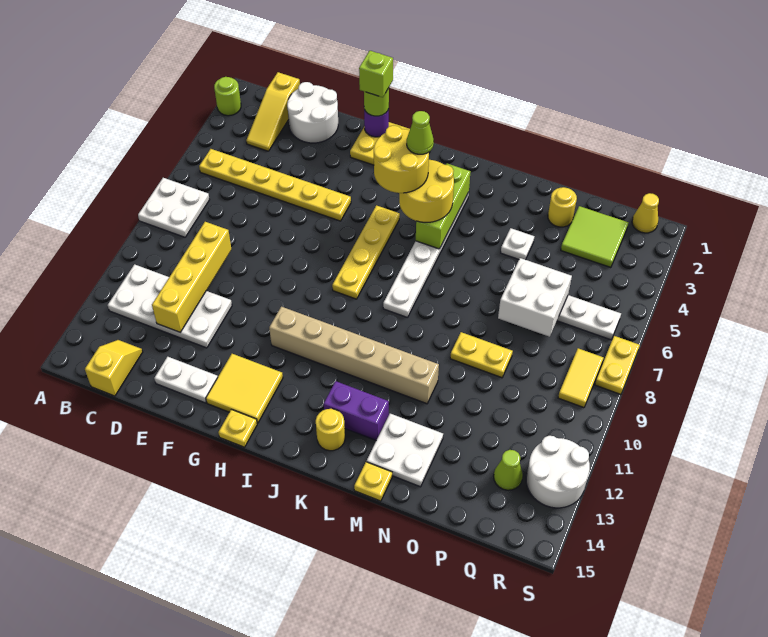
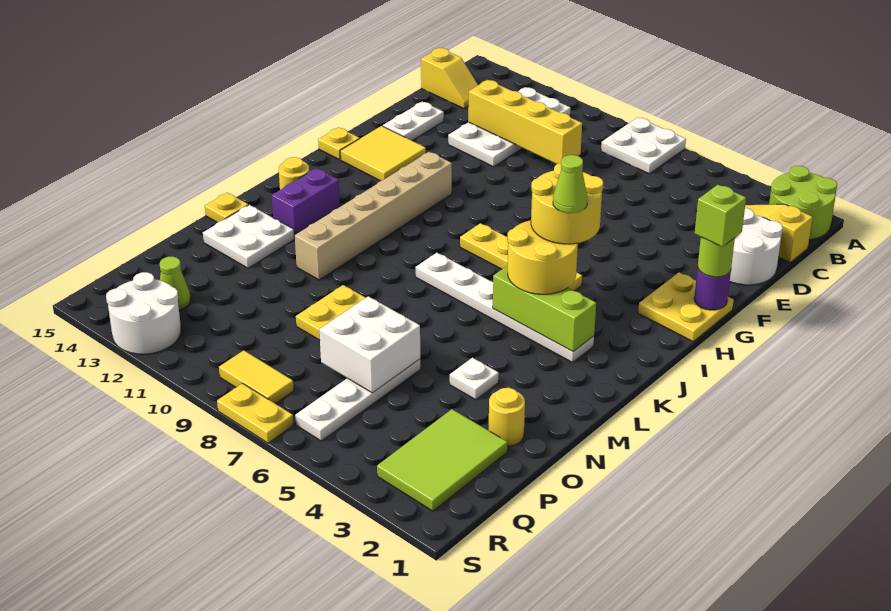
lime 1x1 round brick [214,77,241,116] -> lime 2x2 round brick [769,166,837,240]
yellow 1x6 plate [199,149,351,221] -> none
lime 2x2 tile [561,206,628,268] -> lime 2x3 tile [377,409,507,511]
yellow 1x1 cone [632,193,659,233] -> none

